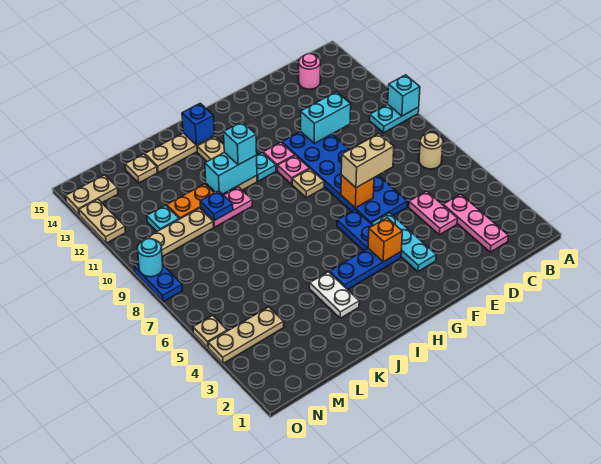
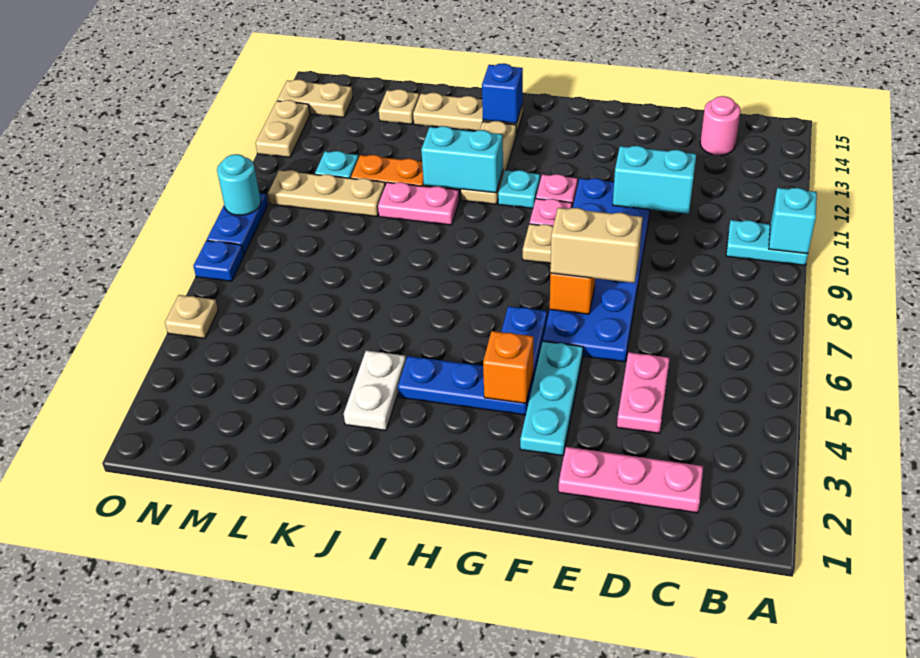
tan 1x1 round brick [419,132,443,169] -> none
pink 1x3 plate [443,194,508,252] -> pink 1x3 plate turned to [559,447,703,513]
cyan 1x1 brick [224,122,257,165] -> none
blue 1x1 plate [200,191,233,221] -> blue 1x1 plate moved to [193,241,244,281]
tan 1x3 plate [208,307,284,363] -> none

